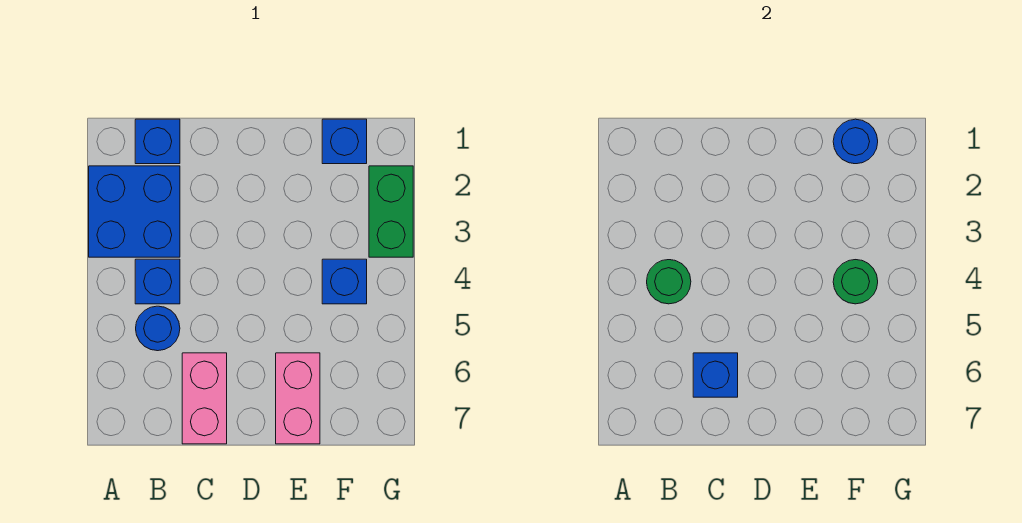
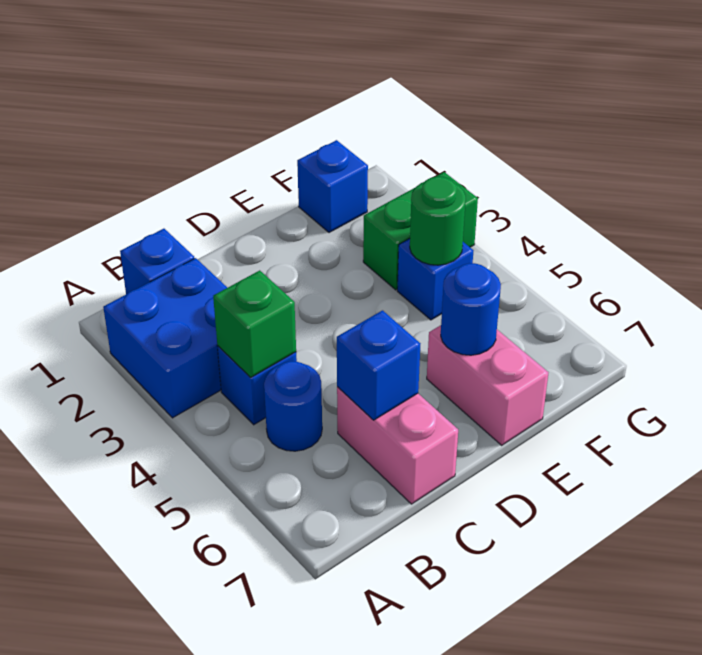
green 1x1 round brick [647,260,691,304] -> green 1x1 brick [213,270,296,378]
blue 1x1 round brick [833,119,878,164] -> blue 1x1 round brick moved to [441,263,501,355]
green 1x2 brick [369,166,413,257] -> green 1x2 brick turned to [363,172,478,290]

